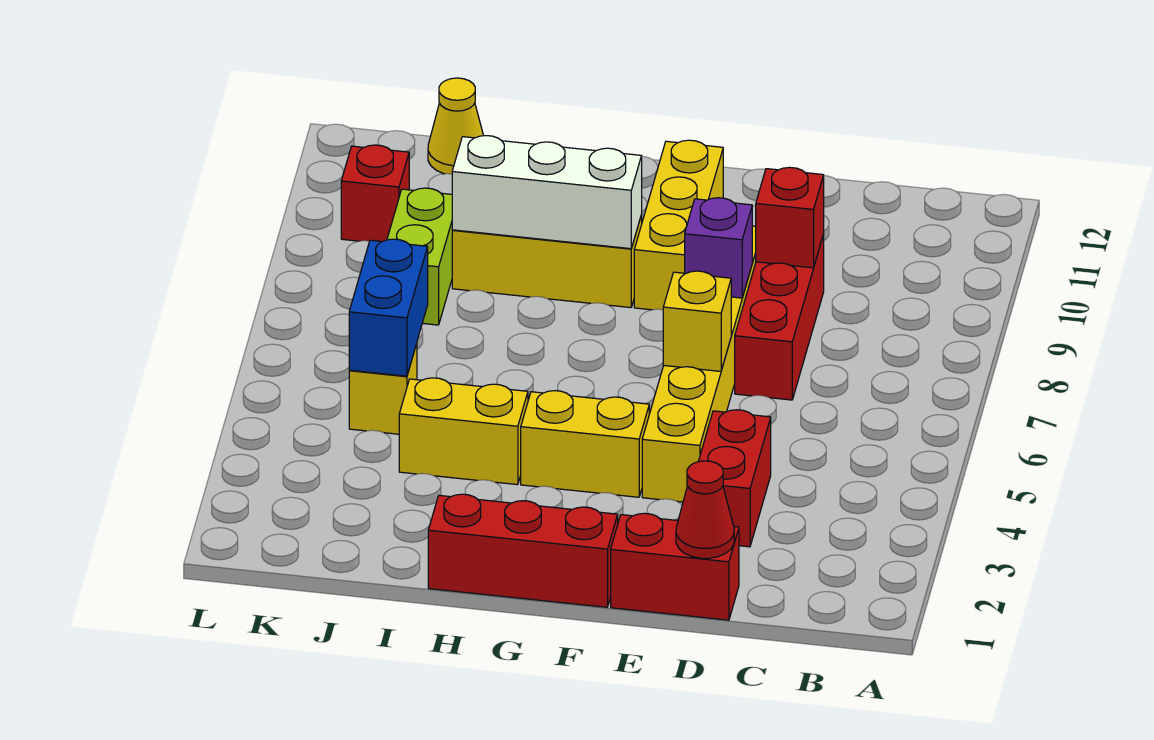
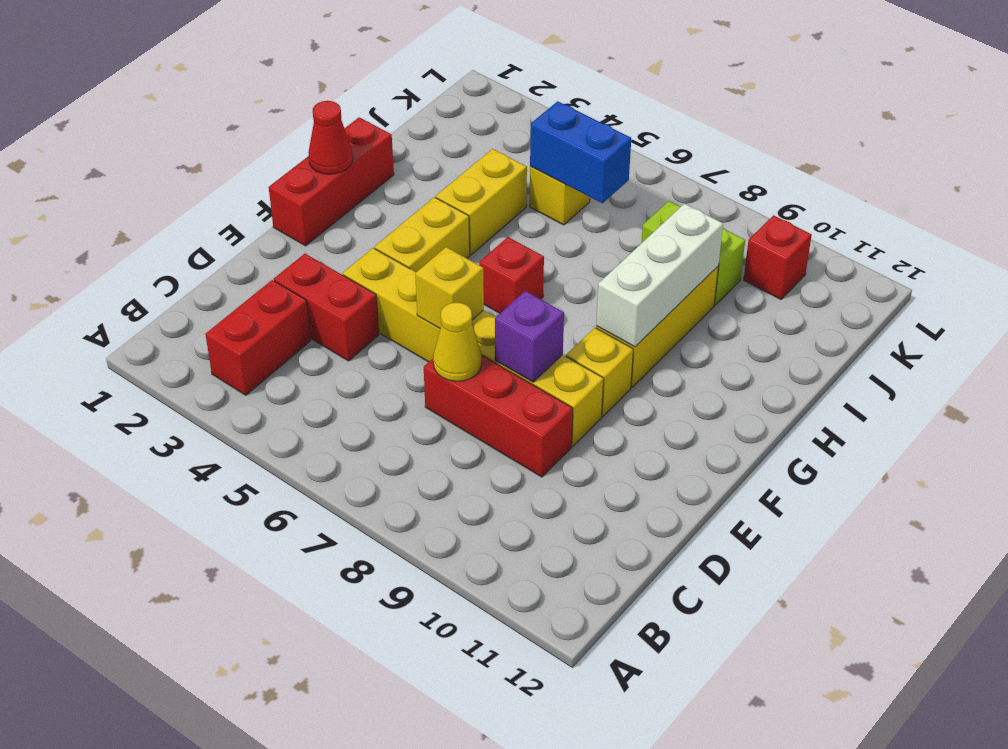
red 1x2 brick [611,513,739,620] -> red 1x2 brick moved to [205,280,311,395]
red 1x1 cone [676,461,734,558] -> red 1x1 cone moved to [308,101,353,174]
red 1x1 brick [756,167,824,268] -> red 1x1 brick moved to [479,237,544,313]
yellow 1x3 brick [634,140,723,310] -> yellow 1x1 brick [566,328,633,417]
yellow 1x1 cone [428,78,484,174] -> yellow 1x1 cone moved to [433,303,482,381]

